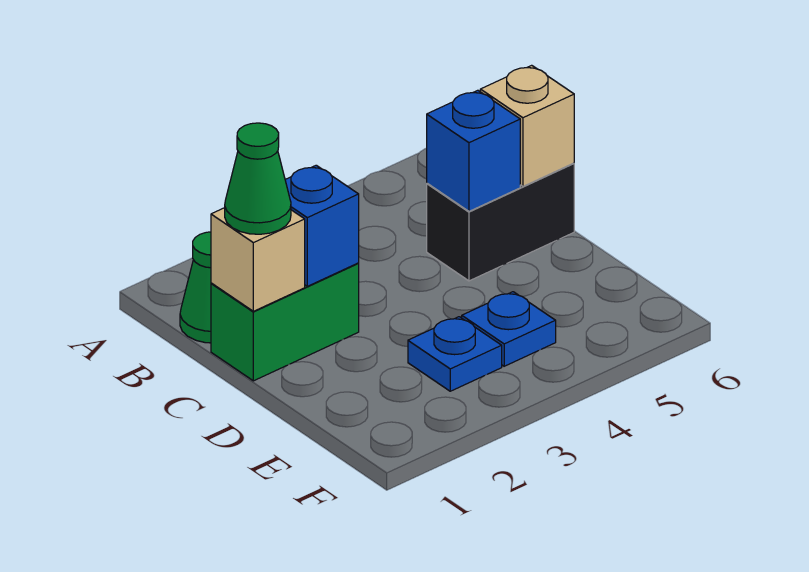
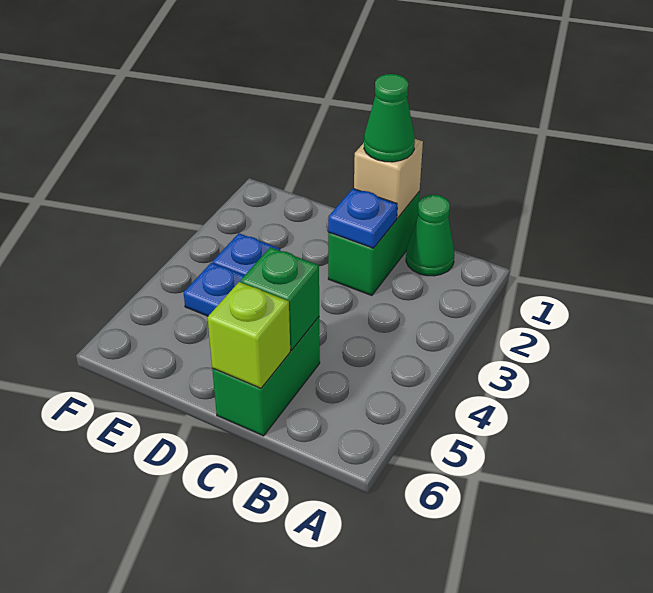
blue 1x1 brick [285,165,359,286] -> blue 1x1 plate [328,189,397,248]
black 1x2 brick [427,163,574,281] -> green 1x2 brick [212,317,320,436]
blue 1x1 brick [427,90,520,211] -> green 1x1 brick [241,247,319,350]
tan 1x1 brick [480,65,574,186] -> lime 1x1 brick [208,282,290,388]

